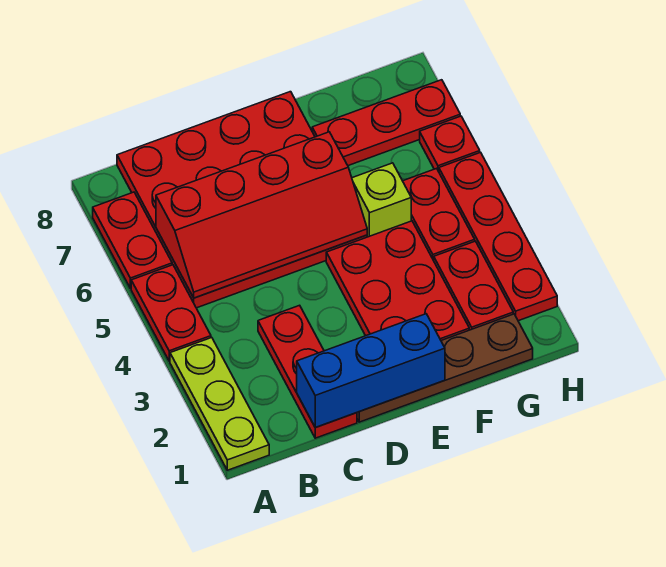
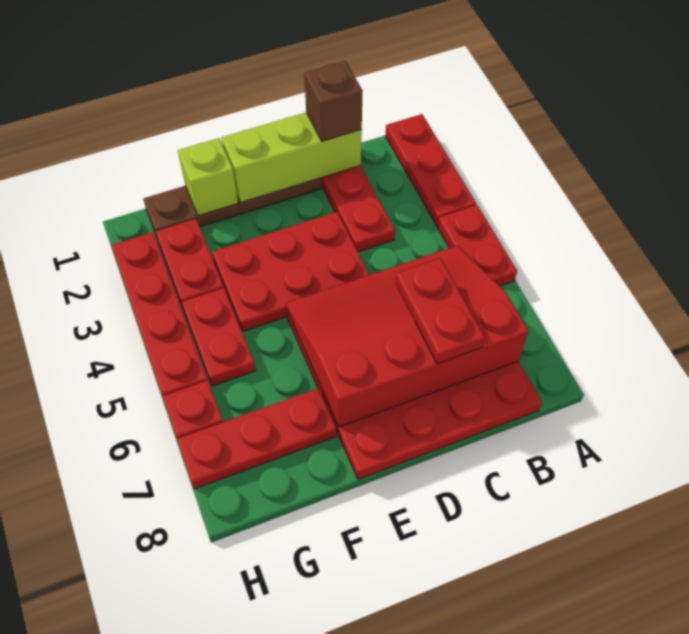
lime 1x3 plate [170,338,269,470] -> red 1x3 plate [386,114,476,226]
red 1x2 plate [93,192,172,288] -> red 1x2 plate moved to [395,258,485,364]
red 2x4 slope [156,132,367,298] -> red 3x4 slope [286,246,529,427]
blue 1x3 brick [297,314,445,428] -> lime 1x3 brick [222,113,362,203]
none -> brown 1x1 brick [304,61,363,141]
red 2x3 plate [326,221,469,340] -> red 2x3 plate turned to [212,212,369,332]
lime 1x1 brick [352,163,411,237] -> lime 1x1 brick moved to [178,138,238,216]

